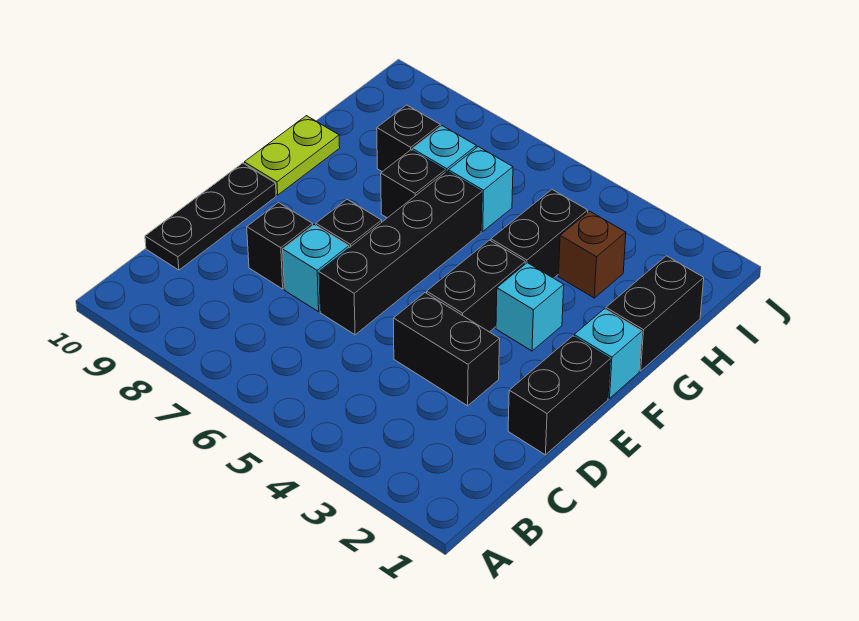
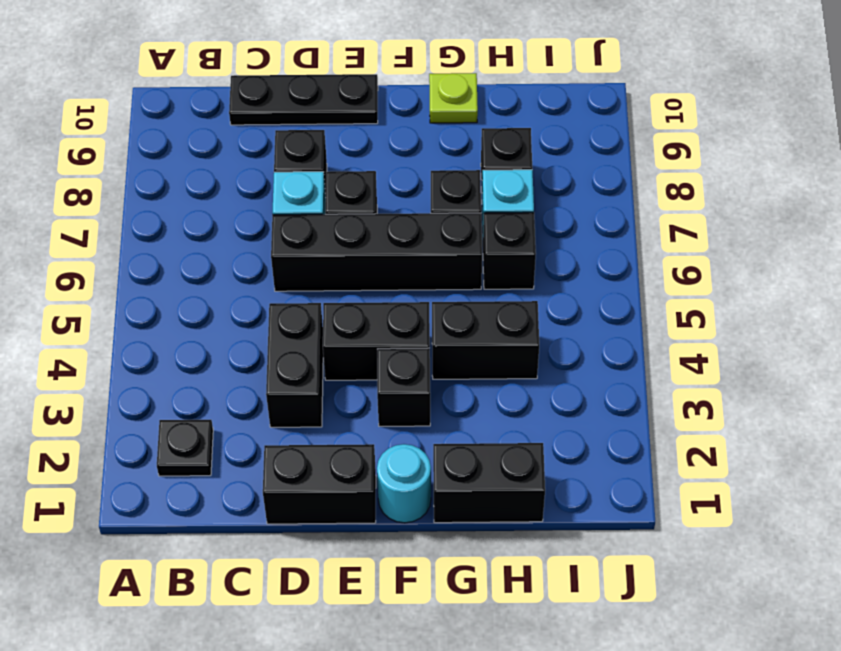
none -> black 1x1 plate [157,420,213,476]
cyan 1x1 brick [574,309,642,398] -> cyan 1x1 round brick [377,444,431,523]
cyan 1x1 brick [496,263,564,351] -> black 1x1 brick [377,348,430,426]
lime 1x2 plate [244,116,340,195] -> lime 1x1 plate [429,73,478,123]
brown 1x1 brick [559,211,626,298] -> none
cyan 1x1 brick [449,147,513,232] -> black 1x1 brick [483,212,536,289]

